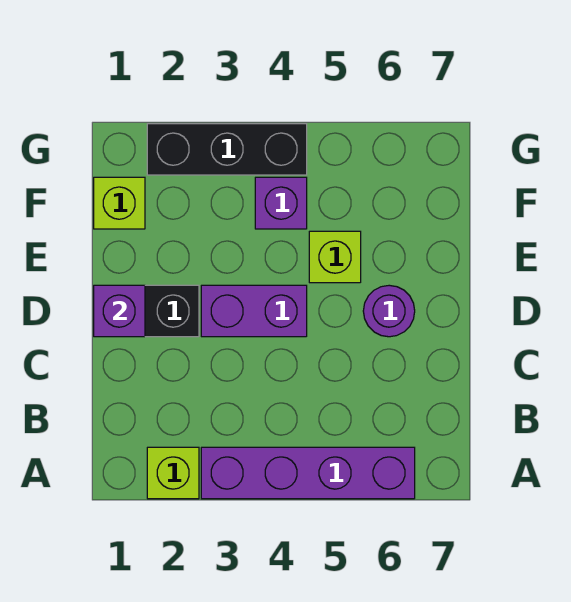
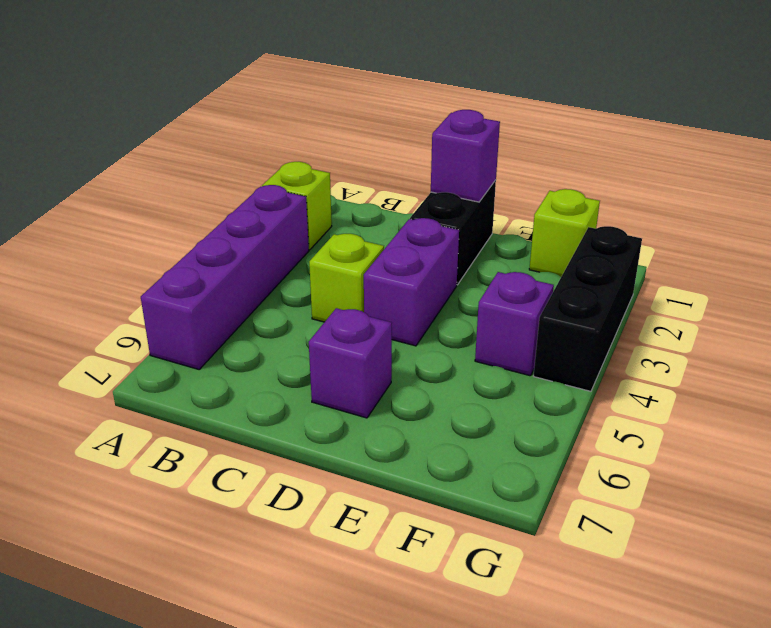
purple 1x1 round brick [363,285,415,337] -> purple 1x1 brick [309,308,392,418]
lime 1x1 brick [309,231,361,283] -> lime 1x1 brick moved to [309,234,384,322]

